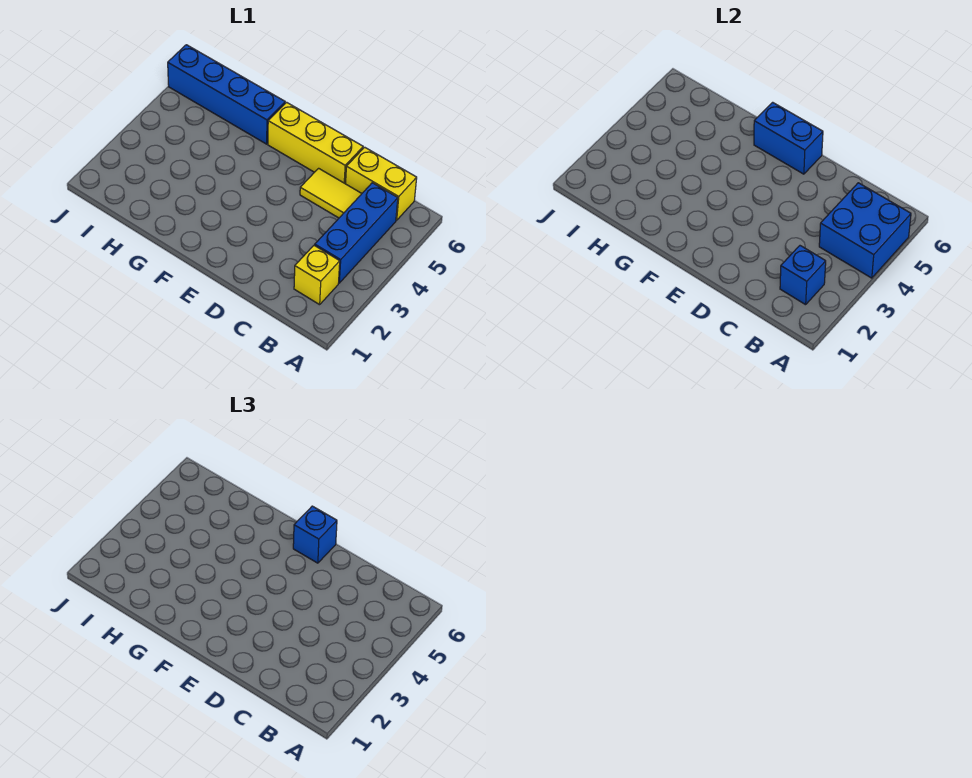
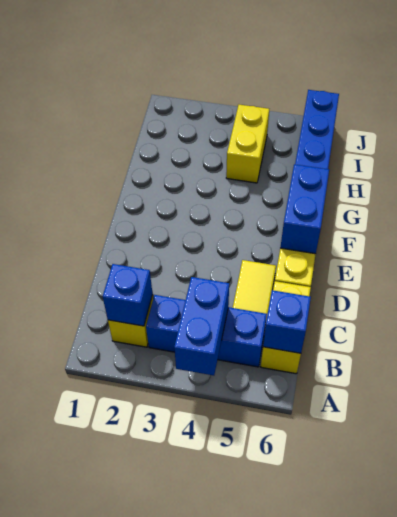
blue 2x2 brick [819,183,911,278] -> blue 1x2 brick [174,277,229,375]
blue 1x1 brick [293,506,337,563] -> blue 1x1 brick moved to [263,290,311,353]
none -> yellow 1x2 brick [226,105,269,183]

